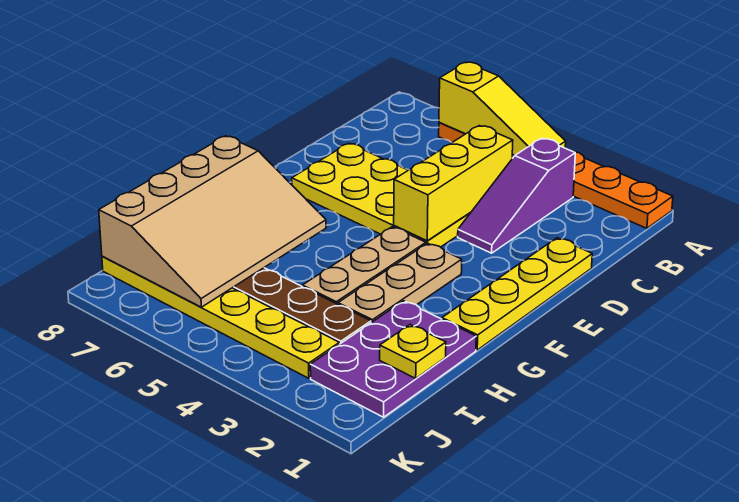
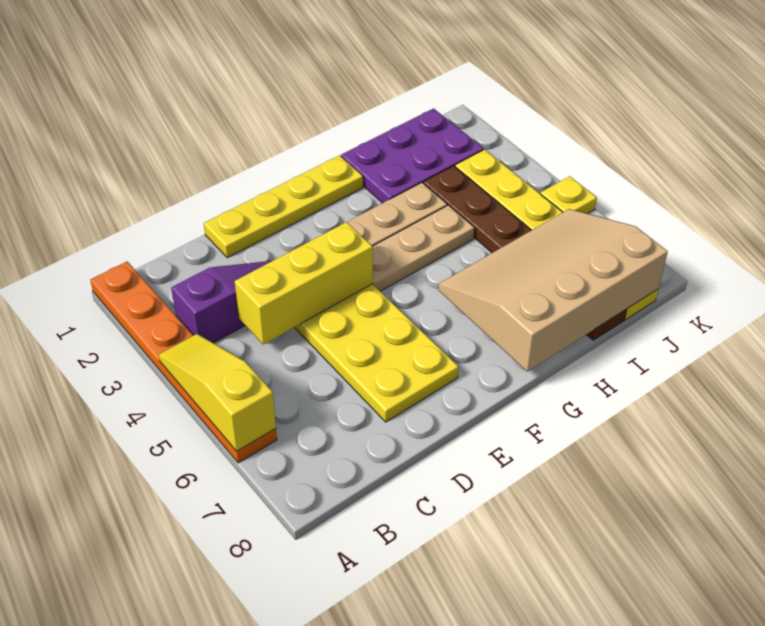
yellow 1x1 plate [380,325,446,378] -> yellow 1x1 plate moved to [540,176,597,214]

